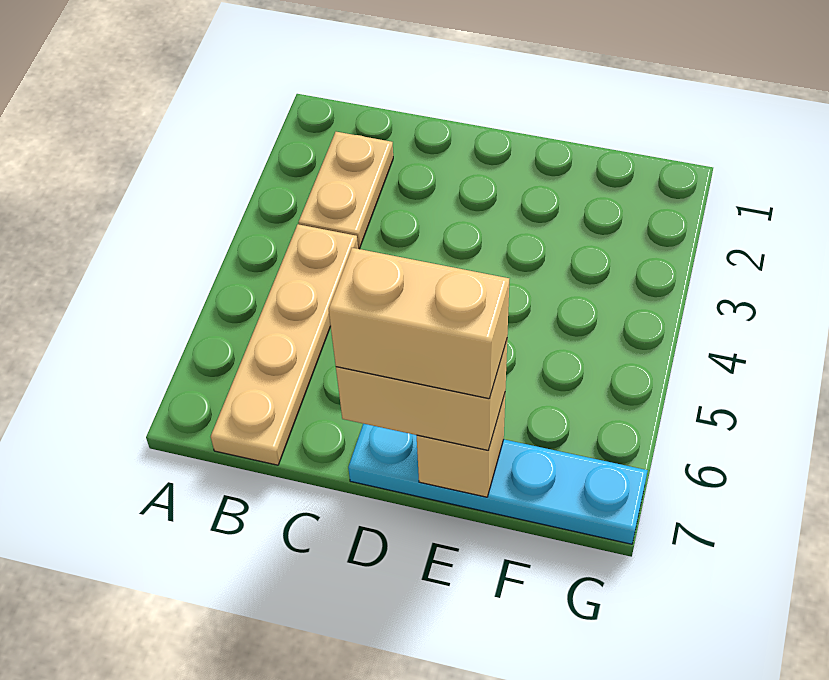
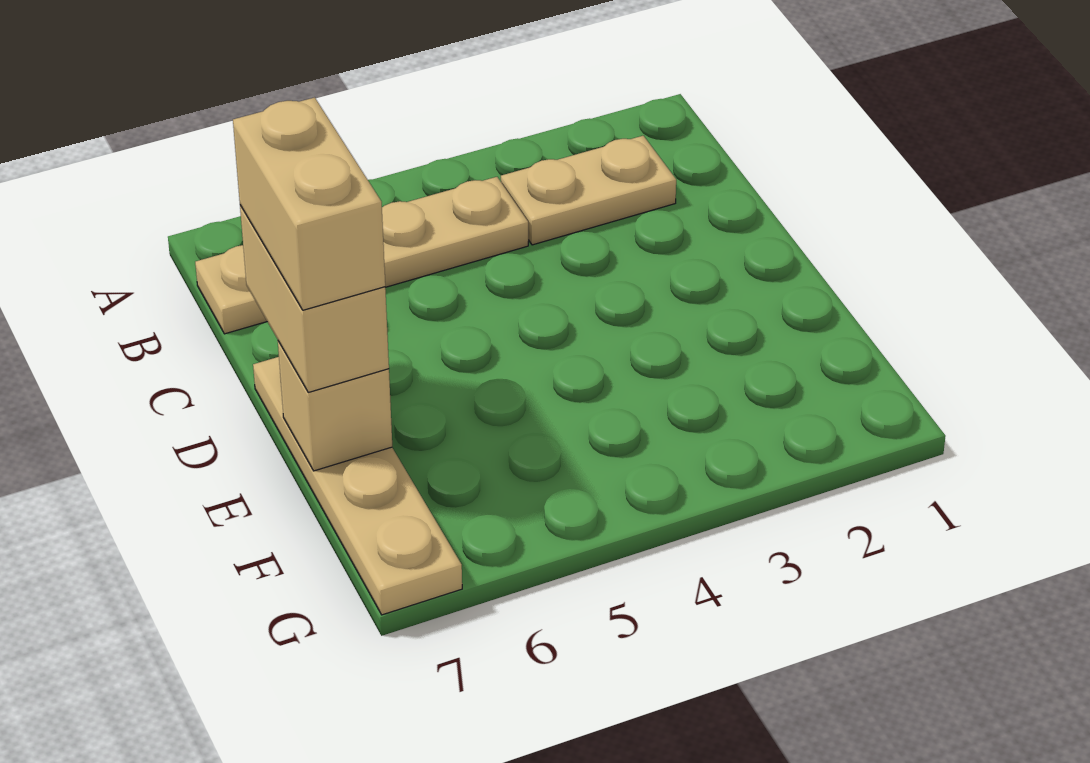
cyan 1x4 plate [348,424,648,544] -> tan 1x4 plate [253,357,462,615]

